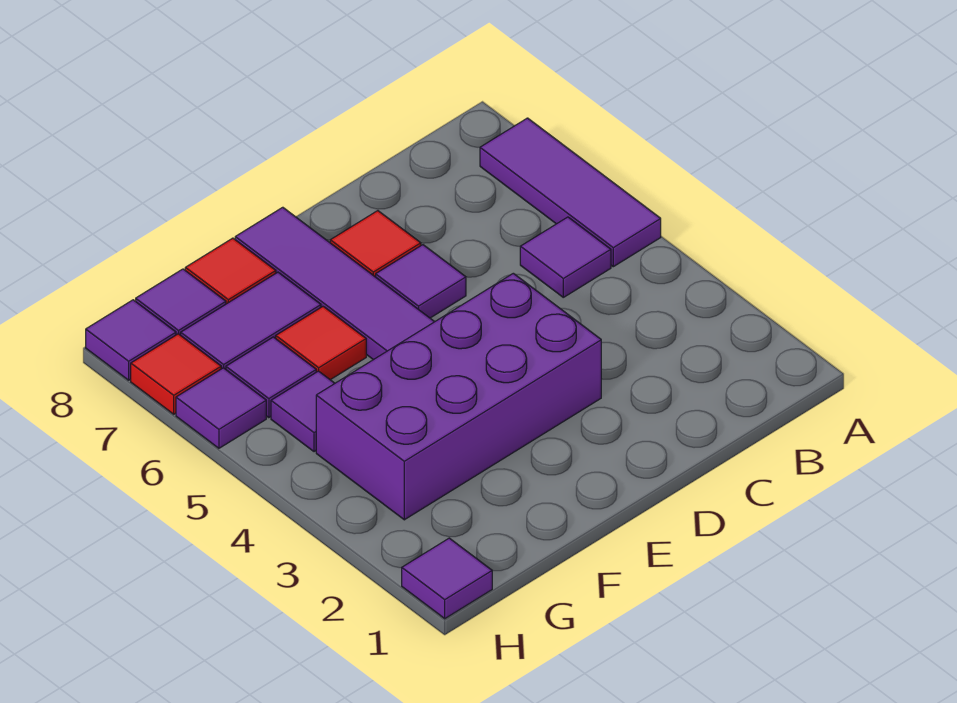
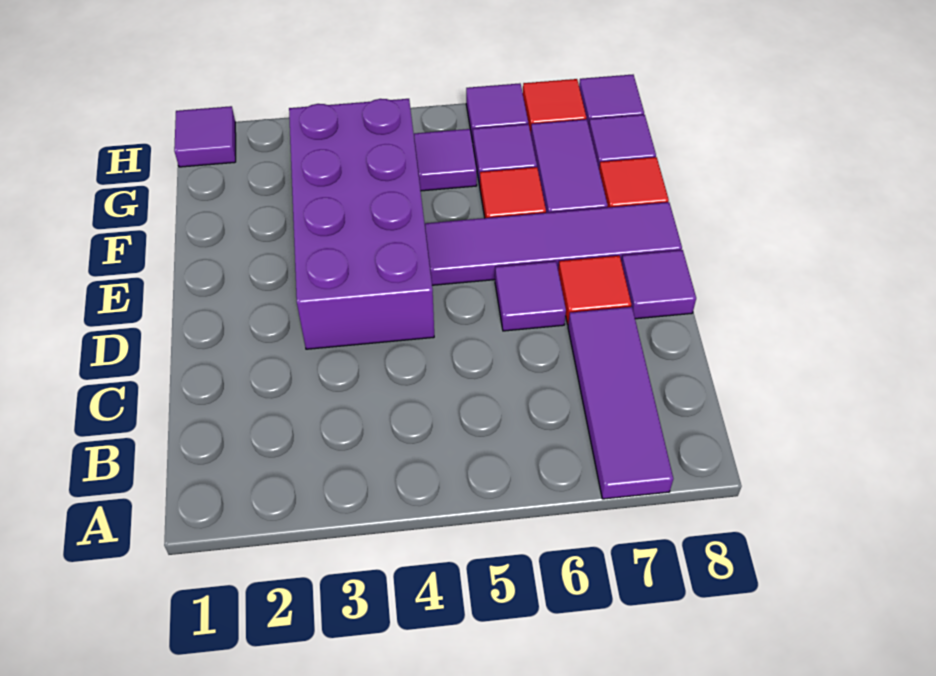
purple 1x3 tile [480,118,661,267] -> purple 1x3 tile turned to [568,307,673,499]
purple 1x1 tile [520,217,611,297] -> purple 1x1 tile moved to [622,250,696,319]

